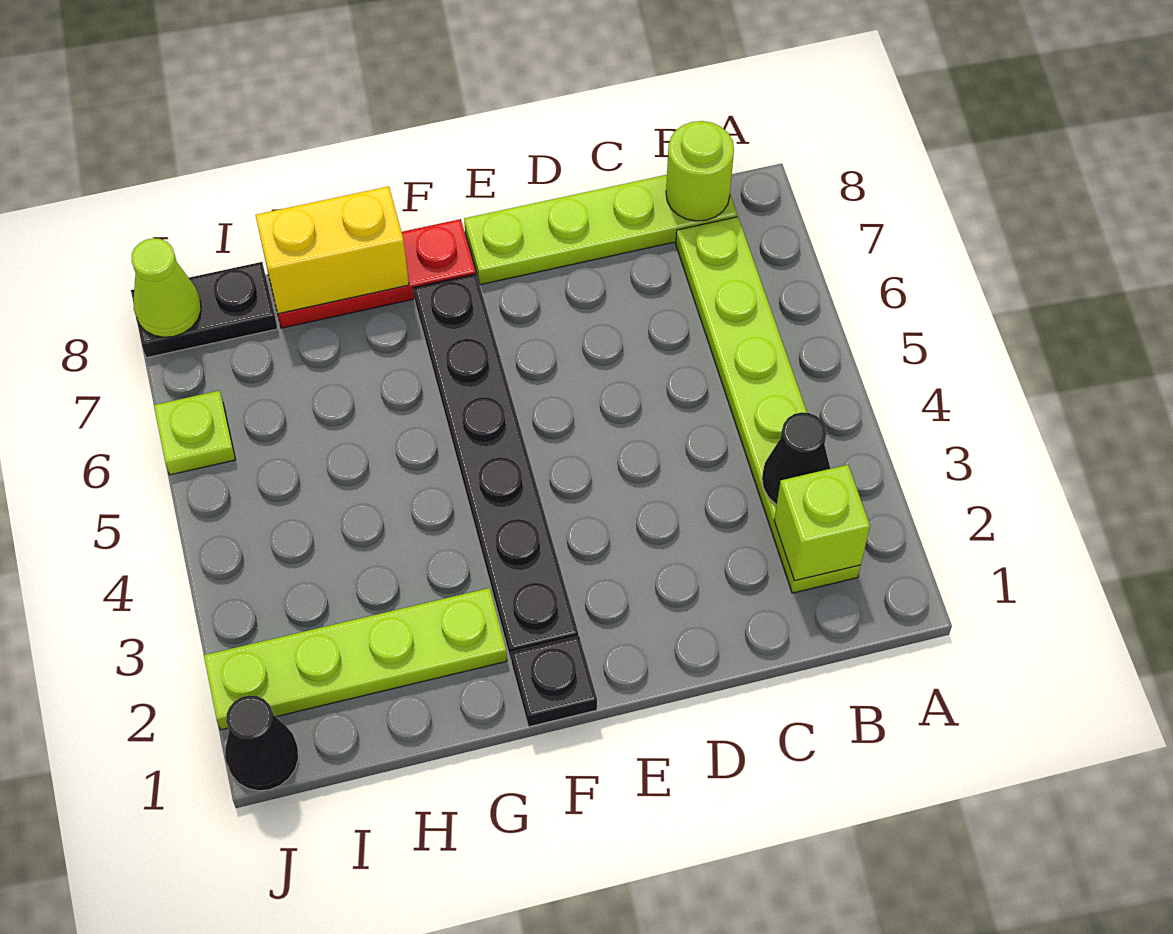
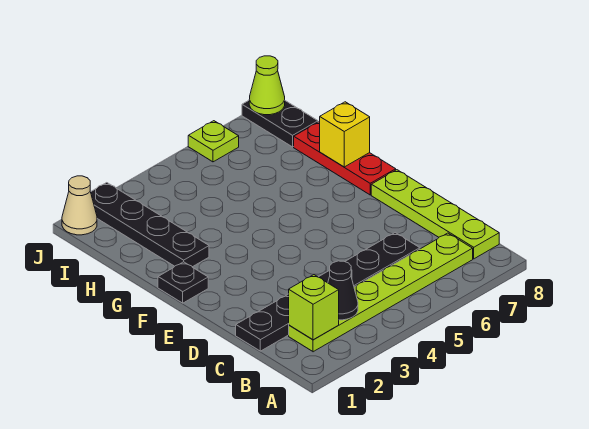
lime 1x1 round brick [666,121,734,221] -> none
black 1x6 plate [413,274,578,660] -> black 1x6 plate moved to [236,233,420,351]
lime 1x4 plate [204,588,507,730] -> black 1x4 plate [91,183,209,267]
yellow 1x2 brick [256,186,409,314] -> yellow 1x1 brick [320,102,370,167]
black 1x1 cone [225,695,298,791] -> tan 1x1 cone [62,176,97,235]

